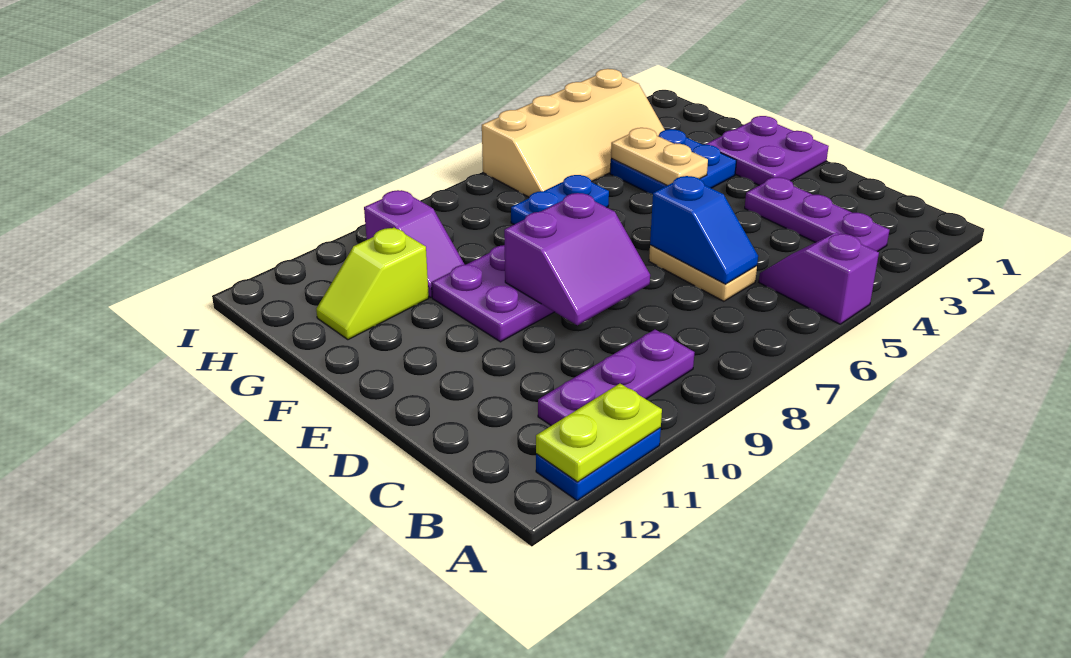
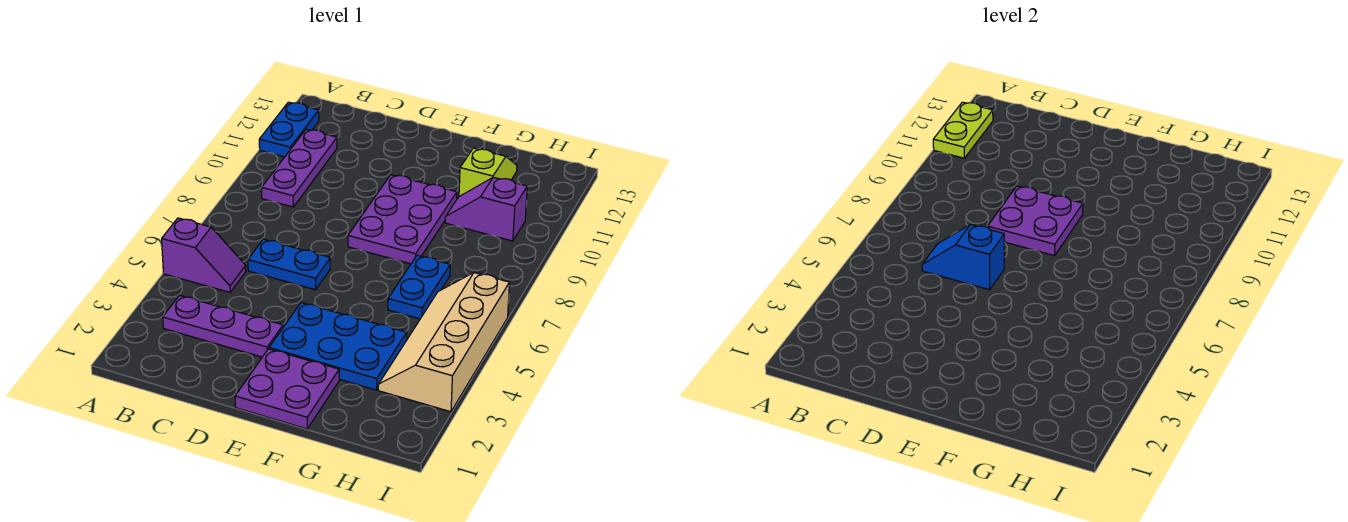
tan 1x2 plate [649,245,757,301] -> blue 1x2 plate [248,239,330,290]
purple 2x2 slope [504,193,650,325] -> purple 2x2 plate [988,186,1083,256]
blue 2x2 plate [610,129,737,194] -> blue 2x3 plate [269,303,407,390]
tan 1x2 plate [611,128,708,185] -> none

